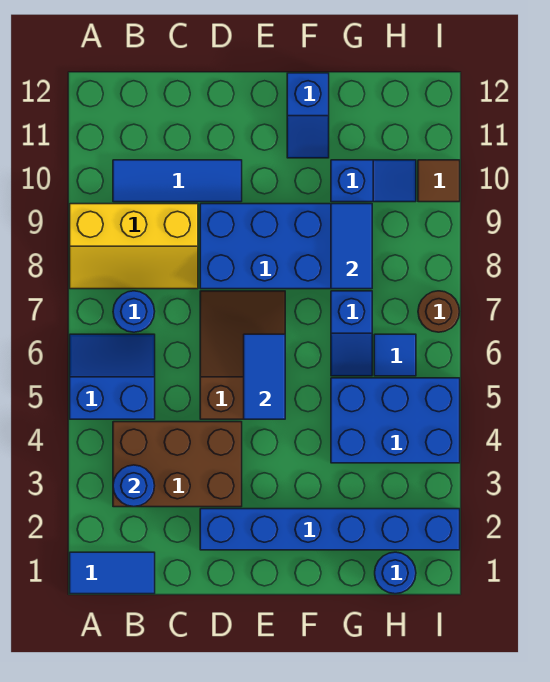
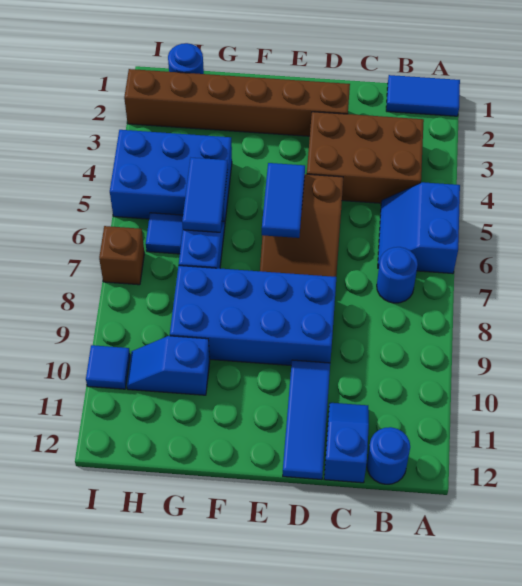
blue 2x2 slope [70,334,155,419] -> blue 2x2 slope turned to [378,182,460,274]
yellow 2x3 slope [70,204,198,289] -> none
blue 1x1 round brick [113,465,155,507] -> blue 1x1 round brick moved to [367,427,410,484]
blue 1x3 tile [113,160,242,202] -> blue 1x3 tile turned to [283,360,330,480]
blue 1x6 brick [200,509,460,550] -> brown 1x6 brick [124,69,350,136]
blue 1x2 slope [287,73,329,158] -> blue 1x2 slope moved to [324,403,369,483]
blue 1x2 tile [331,204,372,289] -> blue 1x2 tile moved to [182,158,228,232]
brown 1x1 round brick [418,291,459,332] -> brown 1x1 brick [99,226,144,285]
brown 1x1 tile [418,160,460,202] -> blue 1x1 tile [86,345,130,389]

